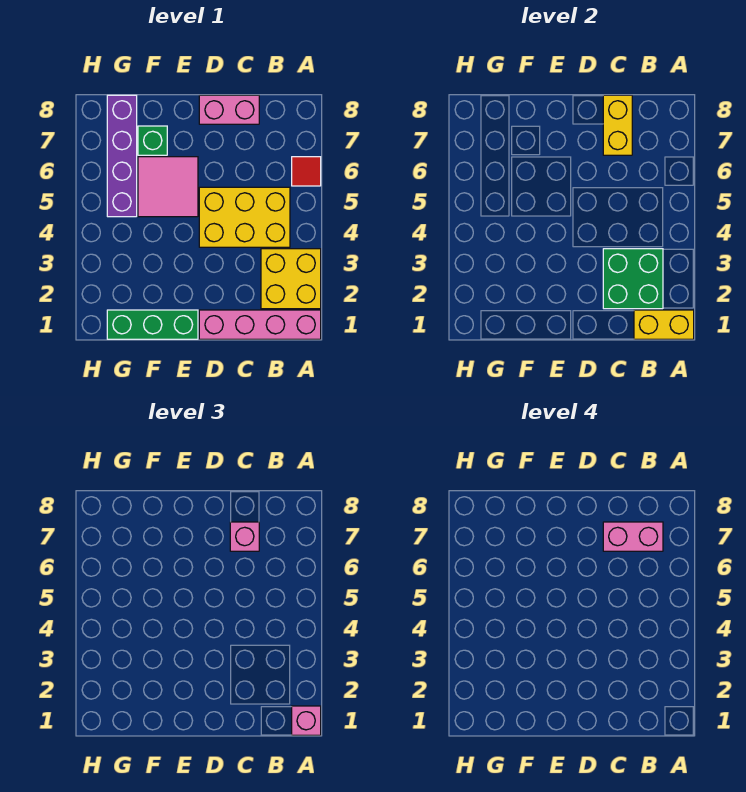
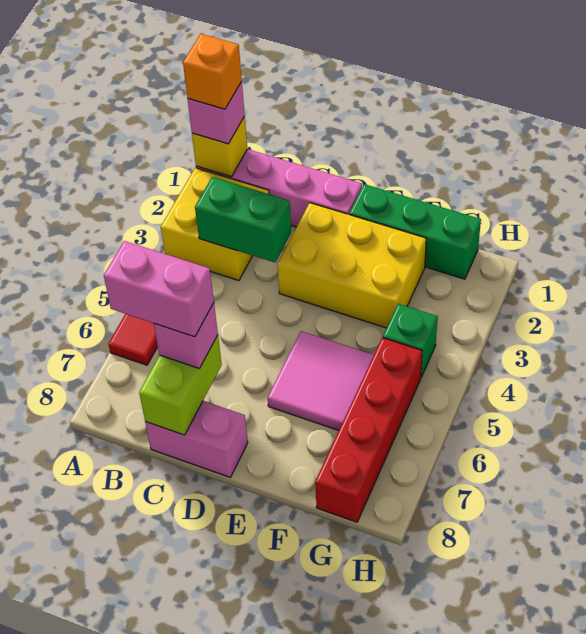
yellow 1x2 brick [634,310,694,339] -> yellow 1x1 brick [192,117,247,177]
none -> orange 1x1 brick [183,34,242,109]
green 2x2 brick [603,249,663,309] -> green 1x2 brick [195,177,291,262]
yellow 2x3 brick [199,187,290,247] -> yellow 2x3 brick moved to [277,203,426,328]
yellow 1x2 brick [603,95,632,155] -> lime 1x2 brick [139,335,222,435]
green 1x1 brick [138,126,167,155] -> green 1x1 brick moved to [383,304,438,377]
purple 1x4 brick [107,95,137,217] -> red 1x4 brick [315,338,422,522]

